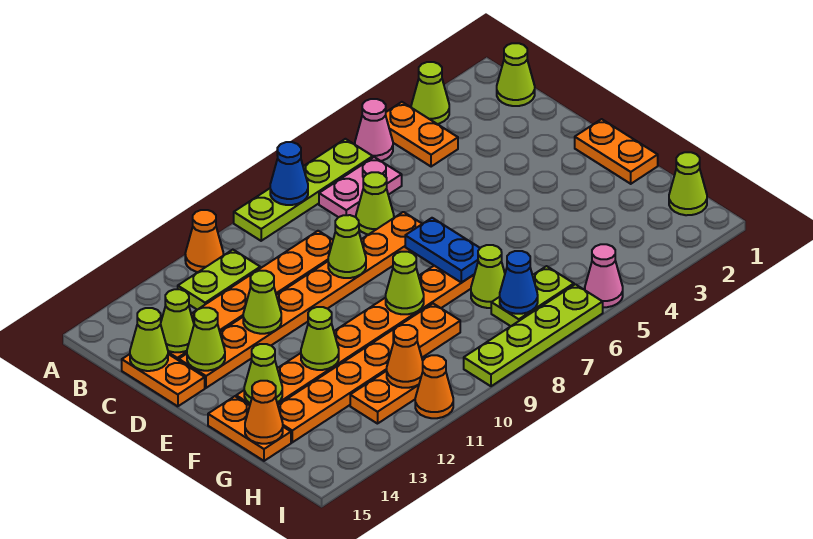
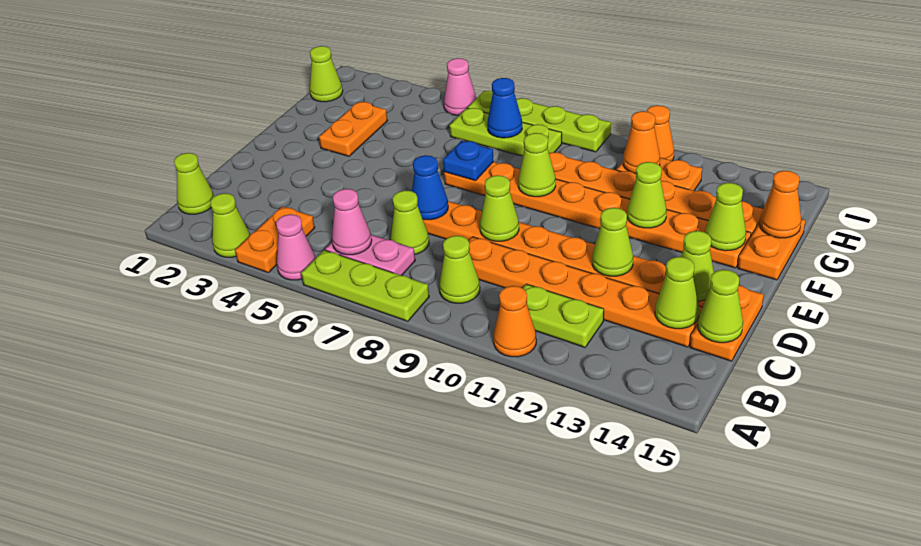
lime 1x4 plate [234,139,373,241] -> lime 1x3 plate [301,250,429,321]
blue 1x1 cone [270,142,308,205] -> blue 1x1 cone moved to [412,155,448,220]
none -> pink 1x1 cone [332,189,372,255]
orange 1x2 plate [575,119,658,184] -> orange 1x2 plate moved to [319,102,387,156]
blue 1x2 plate [405,218,480,283] -> blue 1x1 plate [443,141,494,181]
lime 1x1 cone [471,245,505,308] -> lime 1x1 cone moved to [439,236,480,303]
lime 1x2 plate [491,266,574,326] -> lime 1x3 plate [450,108,562,156]

